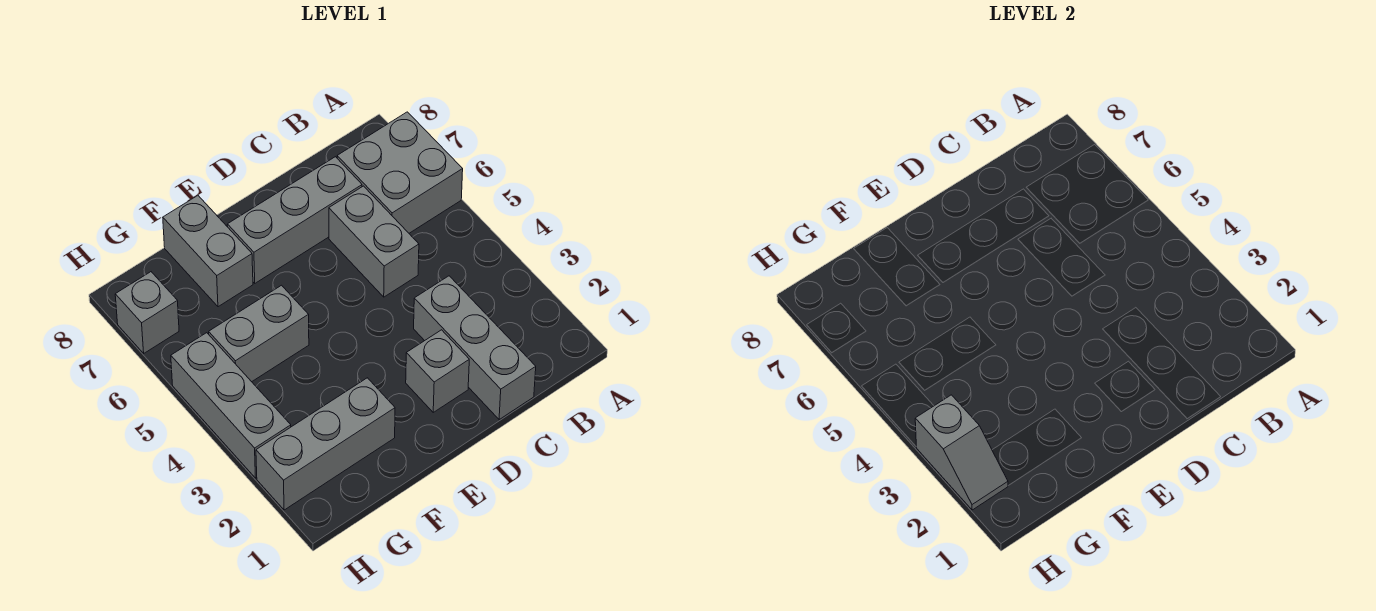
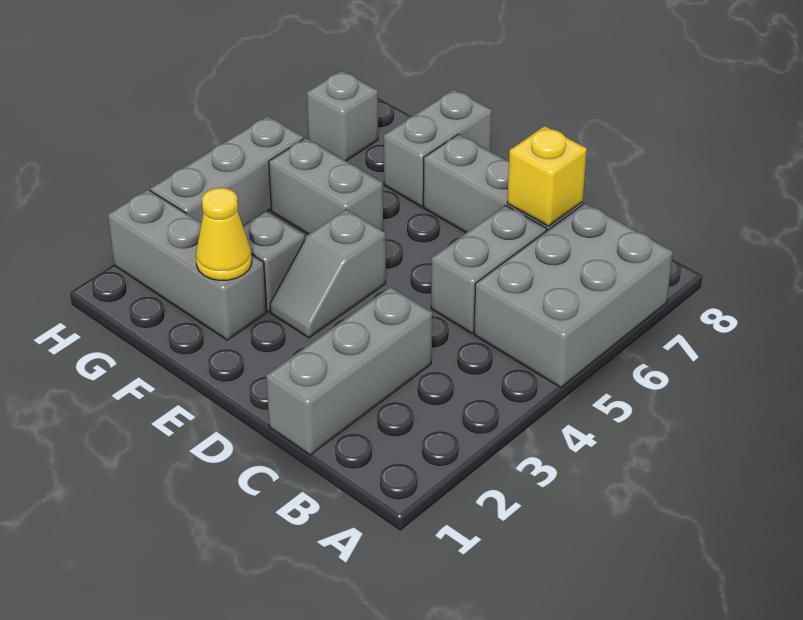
grey 2x2 brick [337,112,463,233] -> grey 2x3 brick [474,203,673,388]
none -> yellow 1x1 brick [507,126,587,226]
grey 1x1 brick [406,330,469,412] -> grey 1x1 brick moved to [243,211,305,312]
none -> yellow 1x1 cone [196,188,252,280]
grey 1x2 slope [915,395,1008,510] -> grey 1x2 slope moved to [270,209,386,338]

